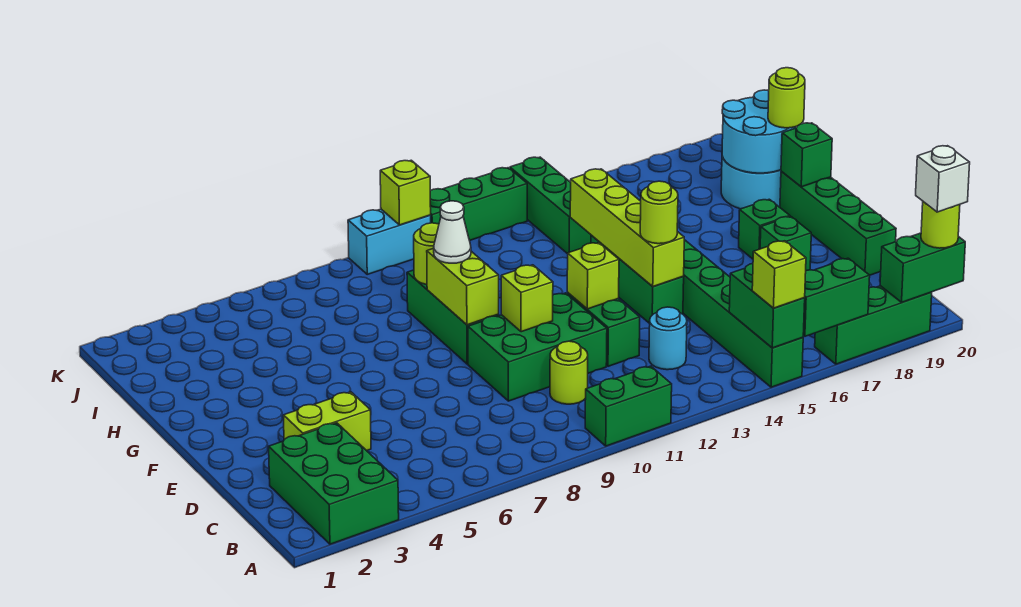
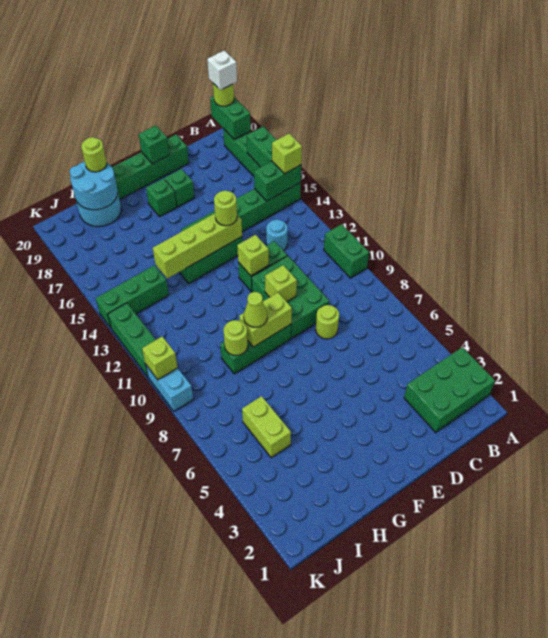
lime 1x1 round brick [550,341,588,404] -> lime 1x1 round brick moved to [316,305,339,339]
lime 1x2 brick [283,392,371,451] -> lime 1x2 brick moved to [242,396,291,458]
white 1x1 cone [434,201,471,263] -> lime 1x1 cone [244,292,267,327]
green 1x1 brick [781,123,832,187] -> green 1x1 brick moved to [139,125,169,164]

